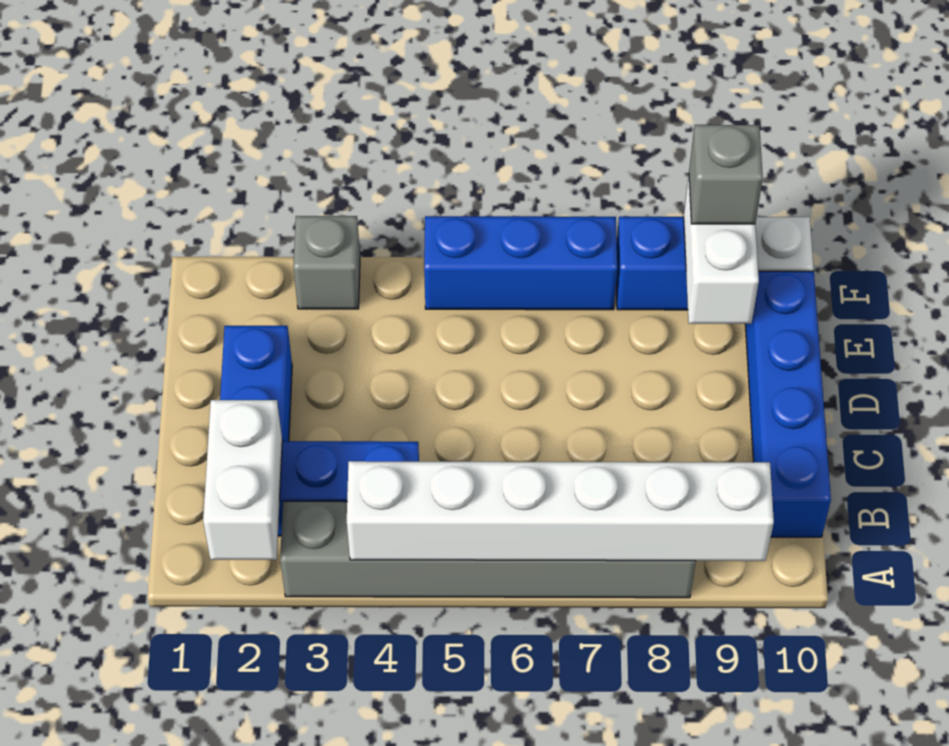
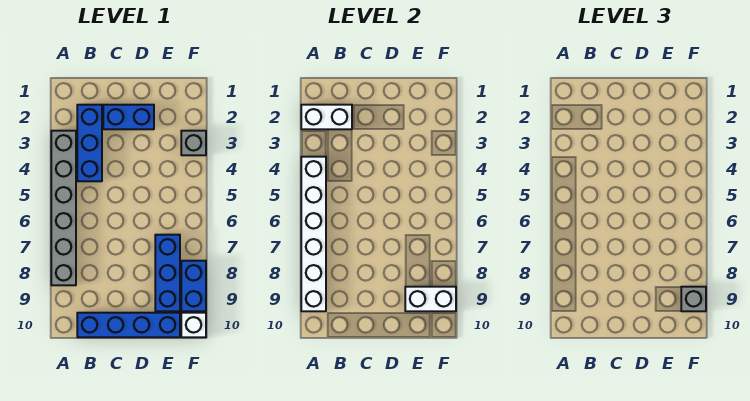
blue 1x3 brick [424,216,617,310] -> blue 1x3 brick moved to [155,235,180,311]

